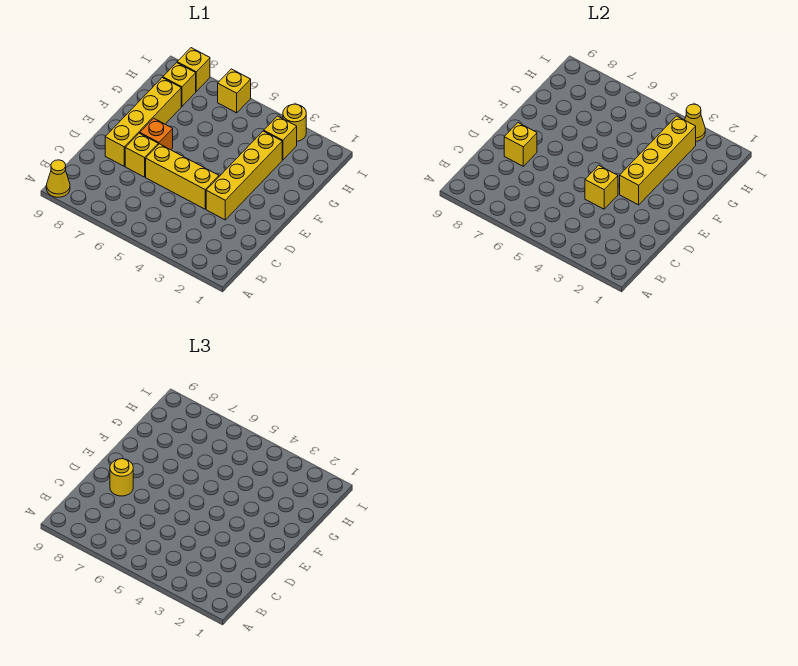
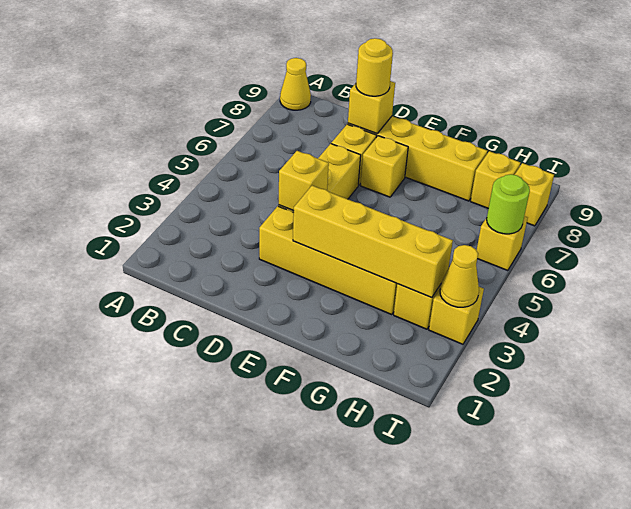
orange 1x1 brick [140,118,173,150] -> yellow 1x1 brick [360,136,408,197]
yellow 1x1 round brick [283,104,306,141] -> yellow 1x1 brick [429,287,484,344]
none -> lime 1x1 round brick [487,174,530,234]

